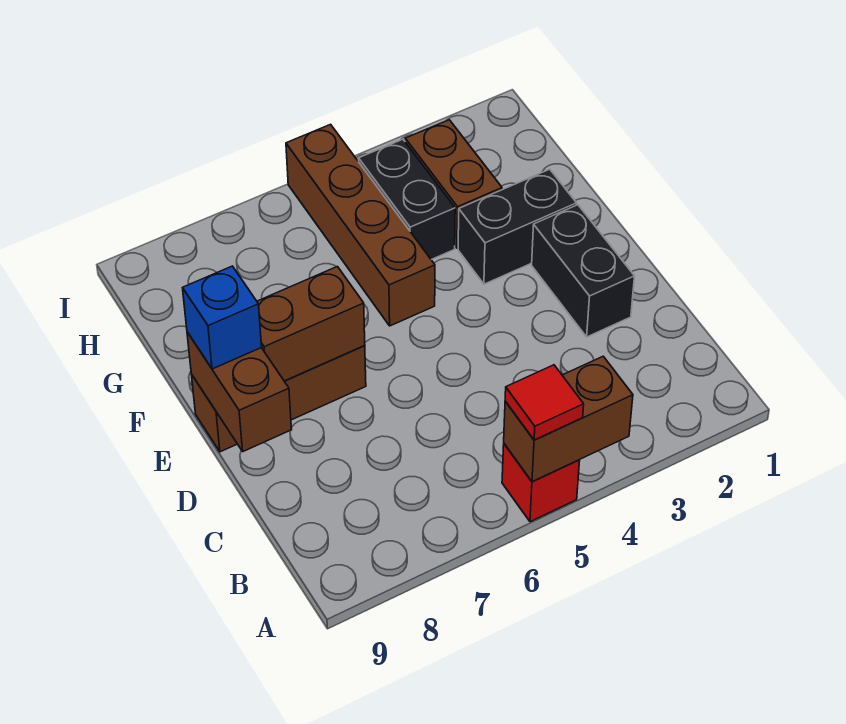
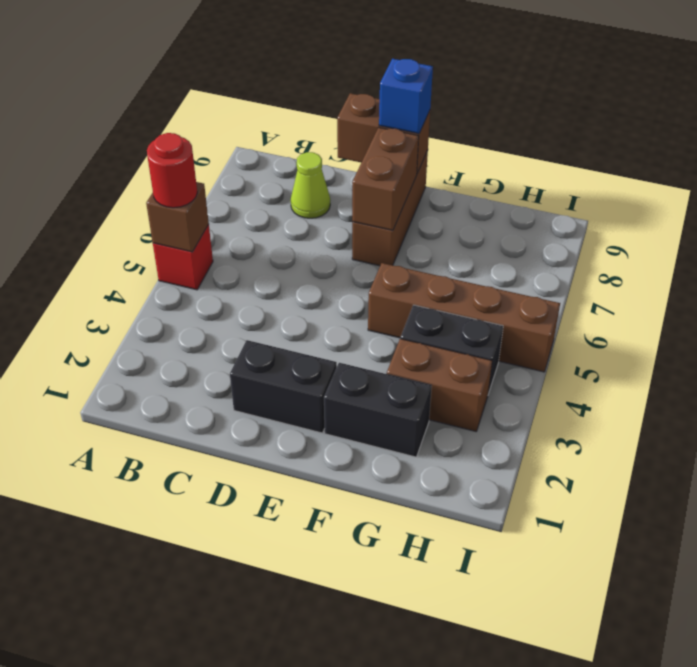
brown 1x2 brick [504,356,633,482] -> brown 1x1 brick [146,182,209,252]
red 1x1 tile [505,365,584,440] -> red 1x1 round brick [147,133,197,208]
none -> lime 1x1 cone [291,152,330,218]
black 1x2 brick [458,169,577,284] -> black 1x2 brick turned to [324,363,432,457]

